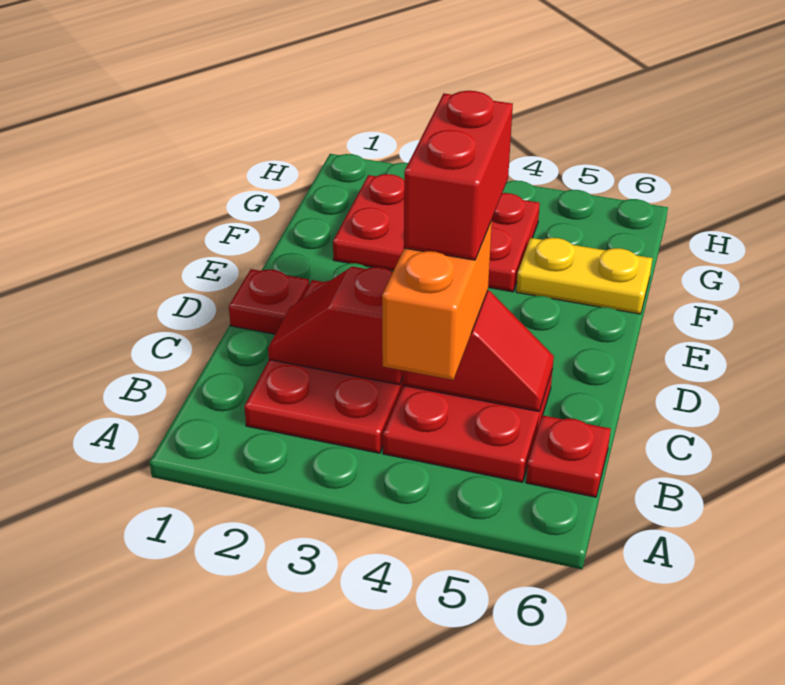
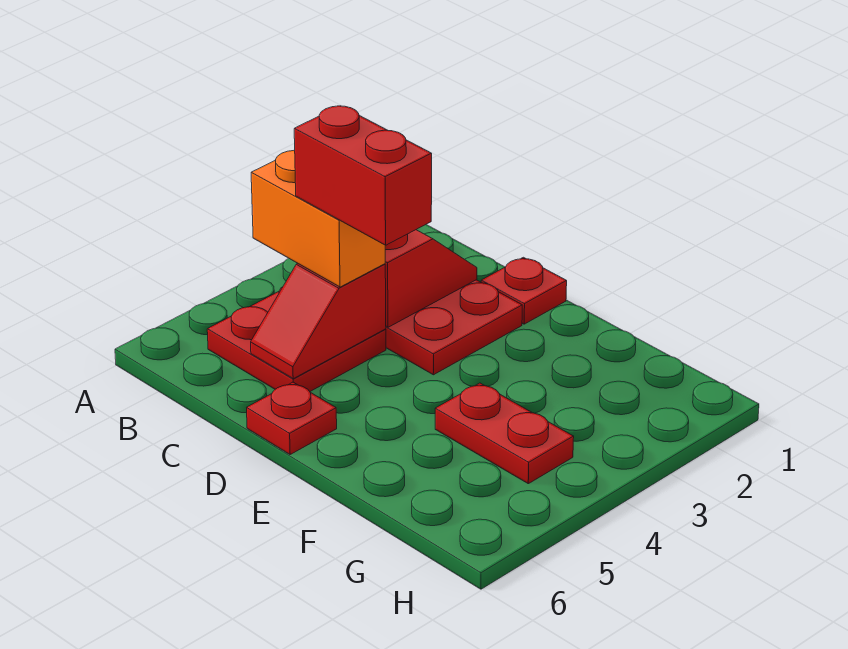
red 1x1 plate [526,415,611,497] -> red 1x1 plate moved to [247,382,337,454]
red 2x3 plate [333,174,540,292] -> red 1x2 plate [435,383,574,484]
yellow 1x2 plate [516,238,652,314] -> none

